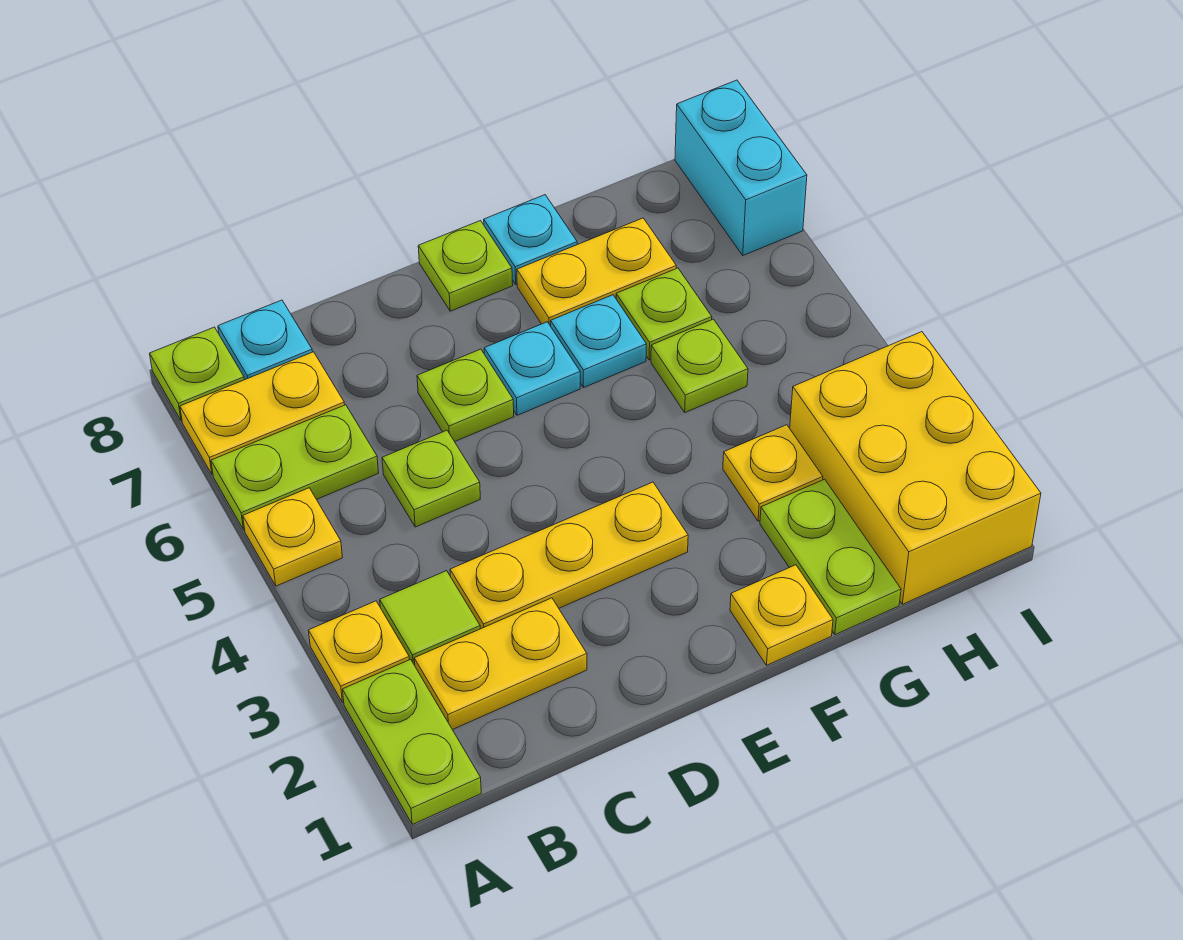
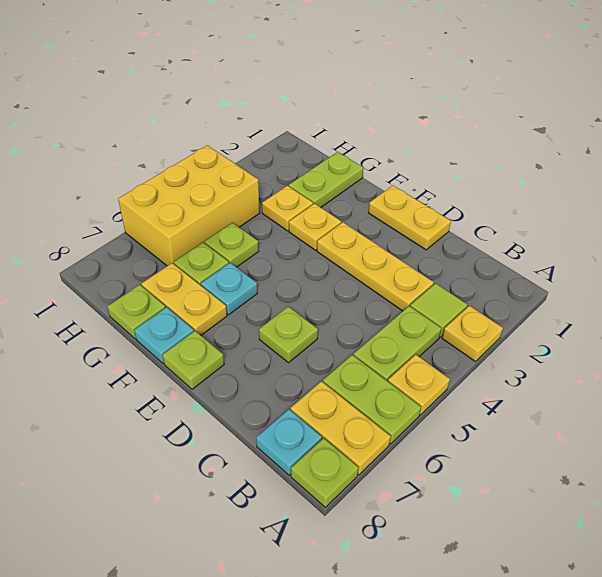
lime 1x2 plate [342,659,481,824] -> lime 1x2 plate moved to [353,306,441,381]
yellow 1x2 plate [414,598,587,730] -> yellow 1x2 plate moved to [369,185,451,250]
lime 1x1 plate [382,430,480,527] -> lime 1x1 plate moved to [107,285,166,339]
cyan 1x1 plate [484,322,580,415] -> none
yellow 1x1 plate [730,565,833,665] -> yellow 1x1 plate moved to [289,203,341,250]
yellow 2x3 brick [790,332,1041,604] -> yellow 2x3 brick moved to [118,145,260,266]
cyan 1x2 brick [675,80,807,255] -> none

